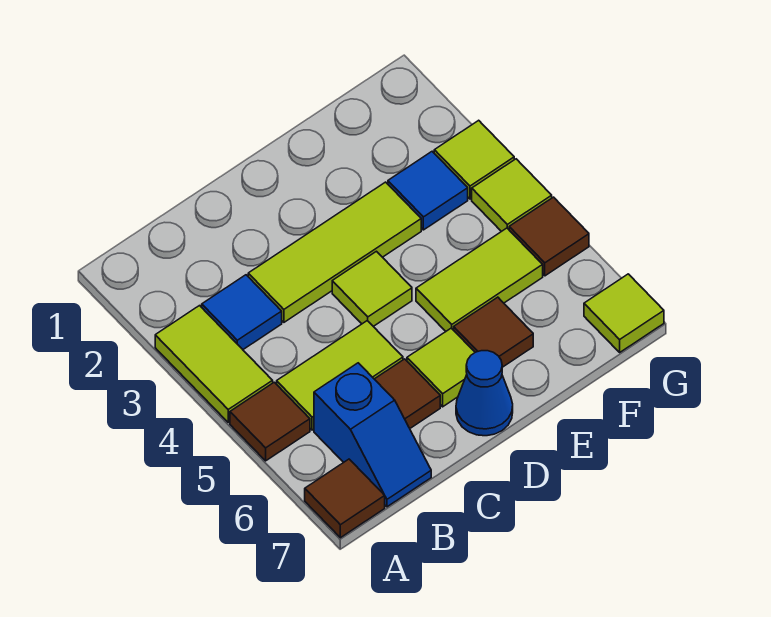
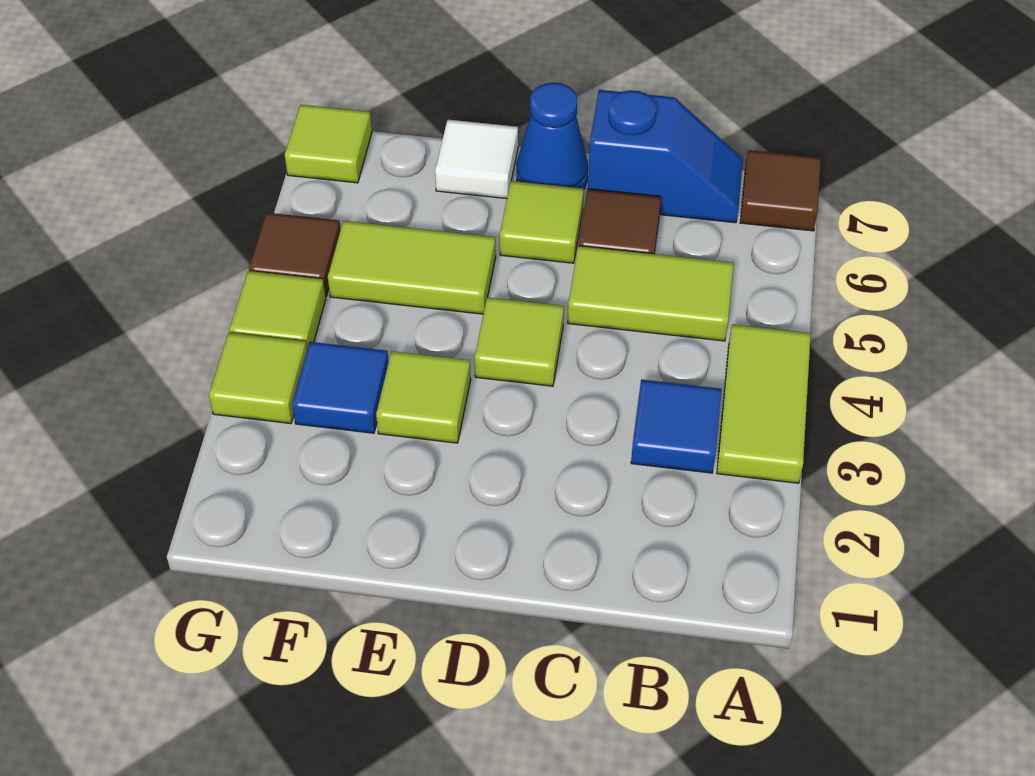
brown 1x1 tile [230,382,310,461] -> none
blue 1x2 slope [314,363,431,507] -> blue 1x2 slope turned to [588,90,743,223]
lime 1x3 tile [248,182,421,322] -> lime 1x1 tile [376,351,471,443]
brown 1x1 tile [454,297,533,367] -> none
none -> white 1x1 tile [435,120,518,199]

